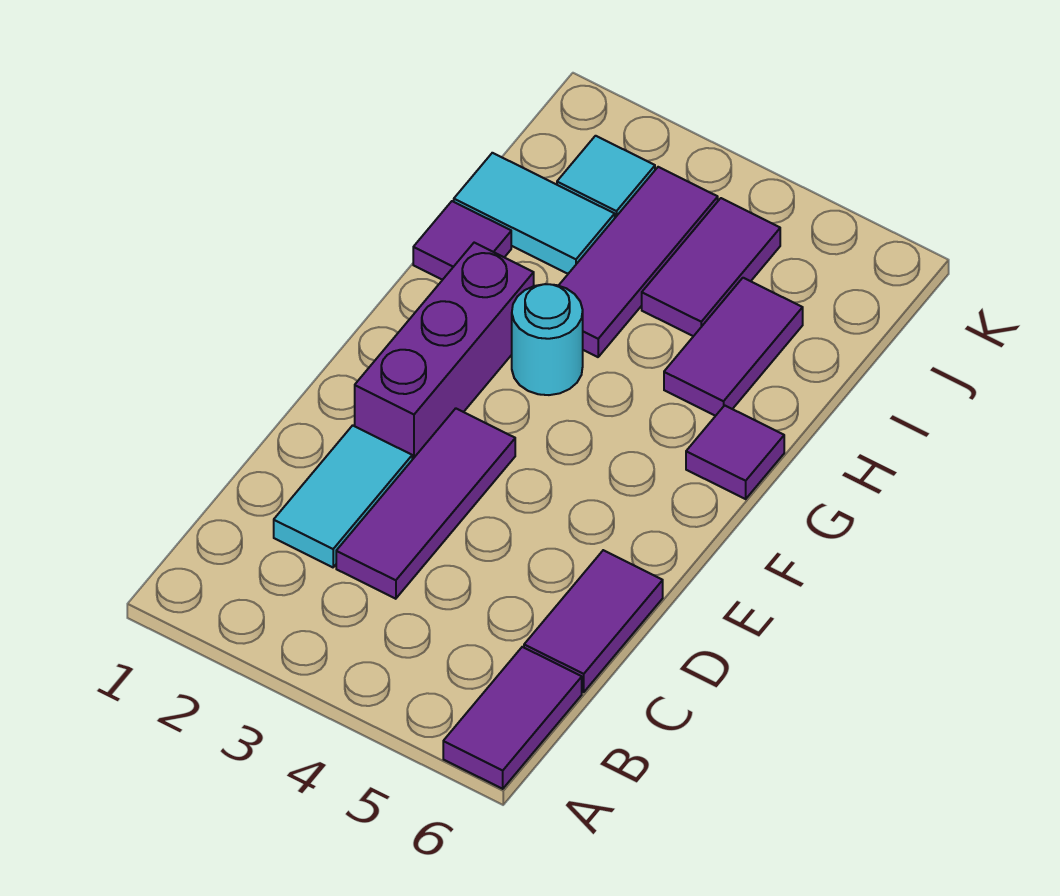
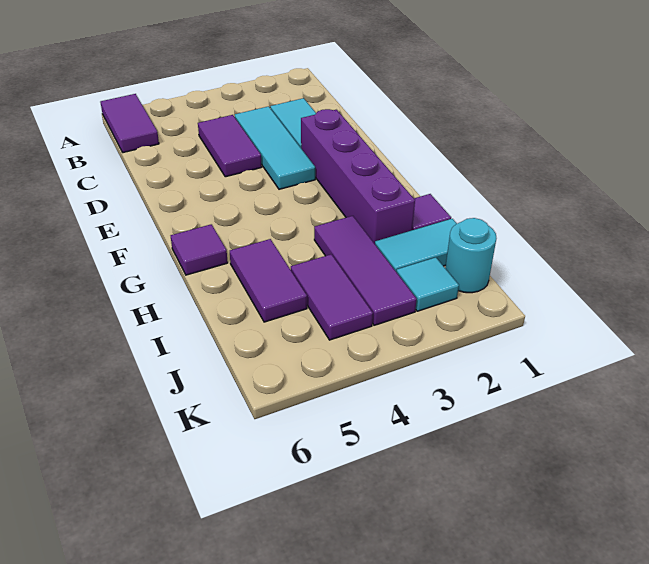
purple 1x3 tile [336,408,515,599] -> cyan 1x3 tile [235,106,315,189]
purple 1x2 tile [524,550,663,692] -> purple 1x2 tile moved to [198,115,262,177]
purple 1x3 brick [355,243,534,460] -> purple 1x4 brick [301,109,415,244]
cyan 1x1 round brick [512,284,583,395] -> cyan 1x1 round brick moved to [445,218,496,293]

